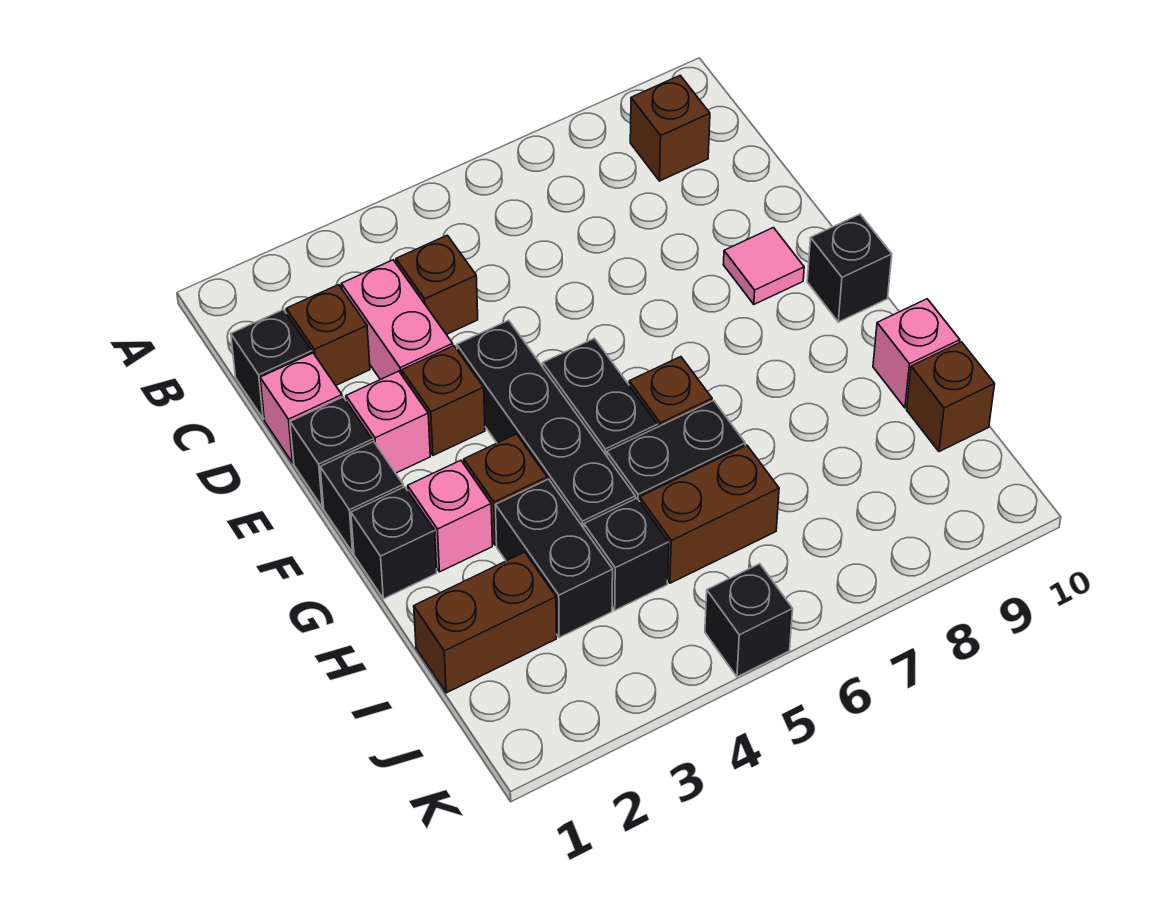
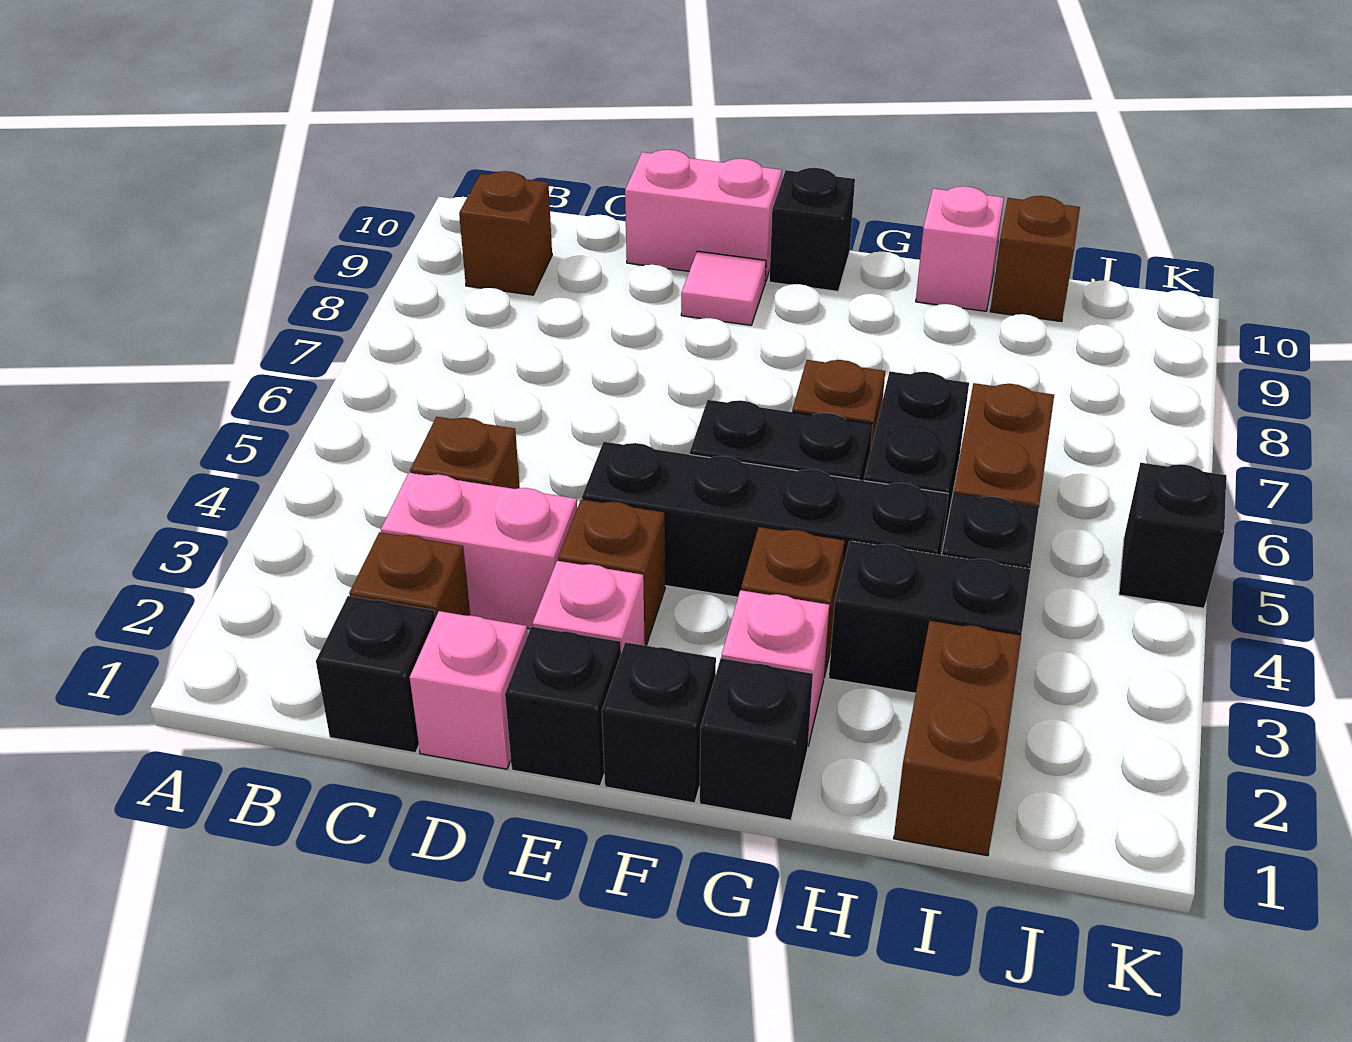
none -> pink 1x2 brick [625,150,782,282]

